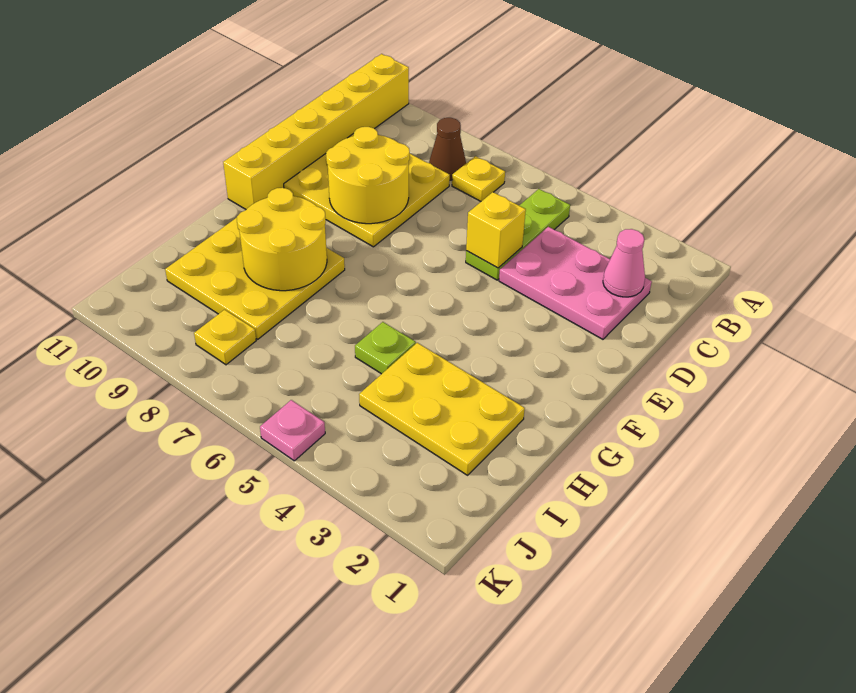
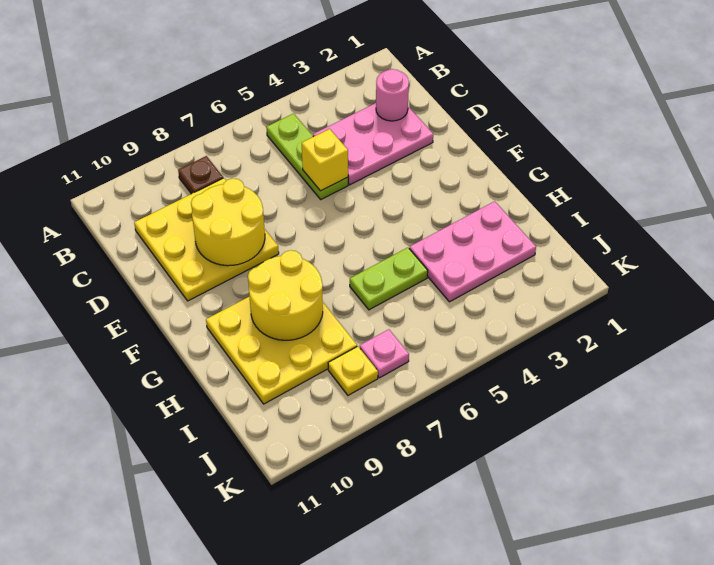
yellow 1x6 brick [223,54,409,209] -> none
yellow 1x1 plate [452,156,505,201] -> none
brown 1x1 cone [429,118,466,180] -> brown 1x1 plate [178,156,223,194]
pink 1x1 cone [603,229,645,297] -> pink 1x1 round brick [376,69,409,121]
yellow 2x3 plate [359,343,525,475] -> pink 2x3 plate [409,201,536,302]
lime 1x1 plate [355,322,416,374] -> lime 1x2 plate [350,248,428,310]
pink 1x1 plate [260,400,325,461] -> pink 1x1 plate moved to [360,329,409,378]

